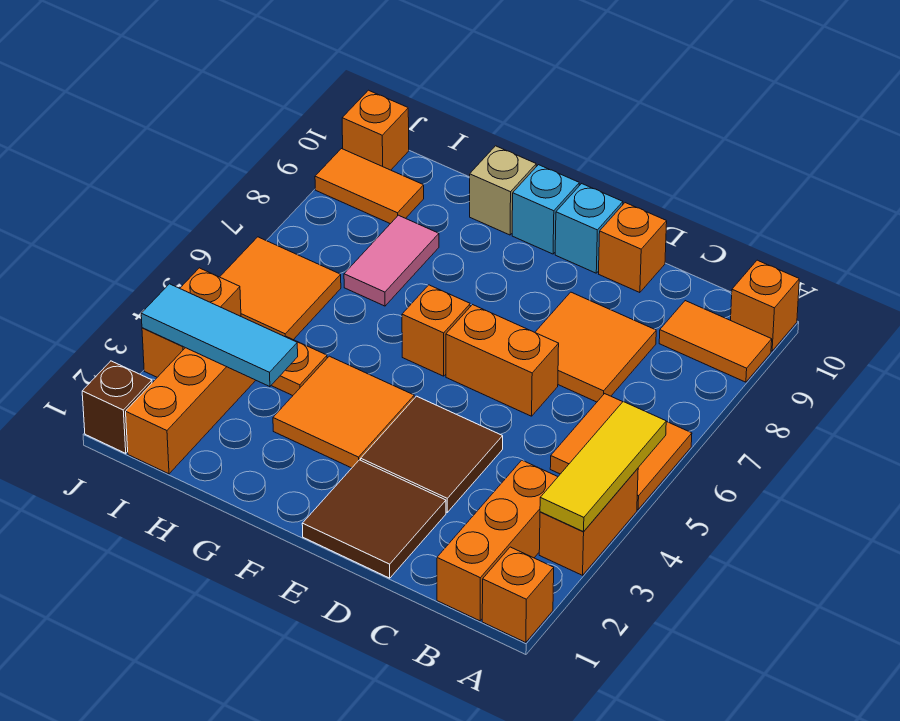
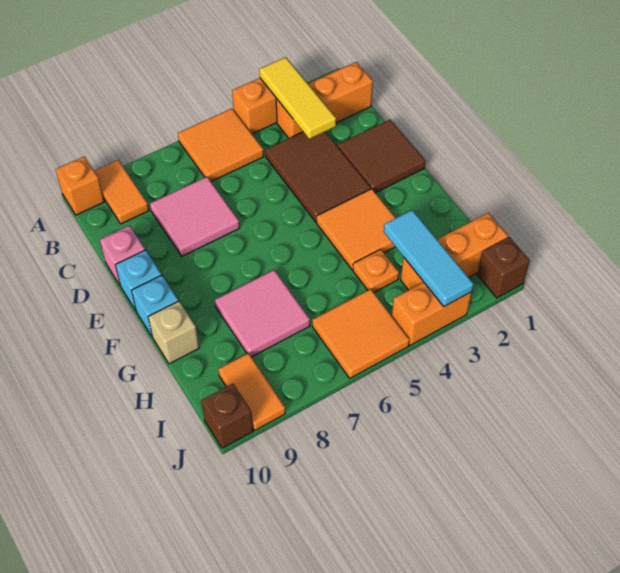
orange 1x1 brick [482,547,554,643] -> none
yellow 1x3 tile [540,402,666,532] -> yellow 1x3 tile turned to [259,57,336,139]
orange 2x2 tile [535,292,656,402] -> pink 2x2 tile [150,177,240,256]
brown 2x2 tile [361,396,503,512] -> brown 2x3 tile [266,132,371,222]
orange 1x2 brick [446,305,559,416] -> none
orange 1x1 brick [599,203,667,293] -> pink 1x1 brick [100,226,145,286]
orange 1x1 brick [402,285,470,376] -> none
pink 1x2 tile [344,215,439,306] -> pink 2x2 tile [215,270,310,357]
orange 1x1 brick [342,90,409,170] -> brown 1x1 brick [201,384,253,448]

